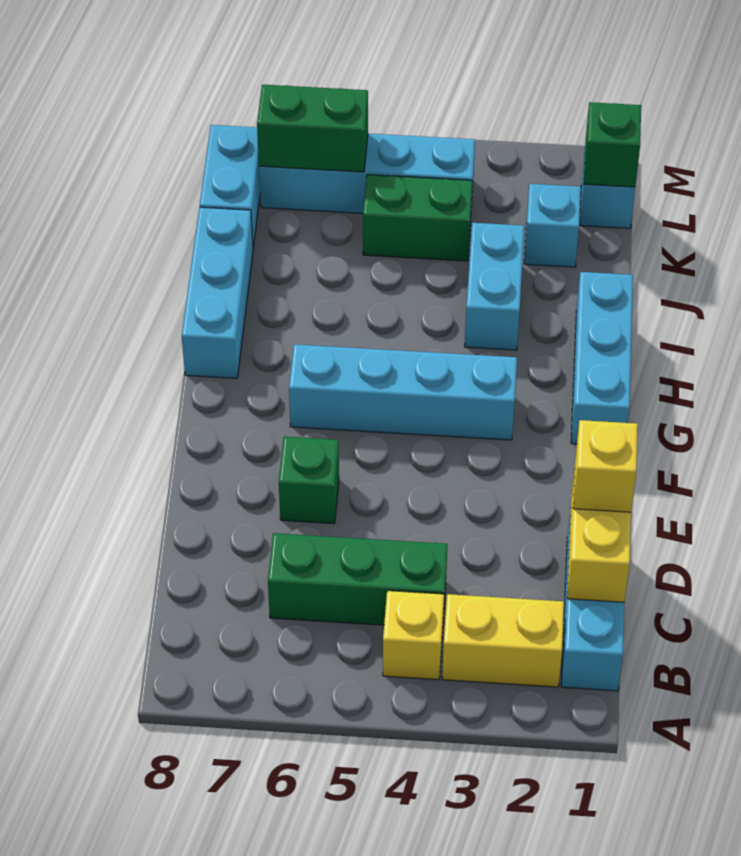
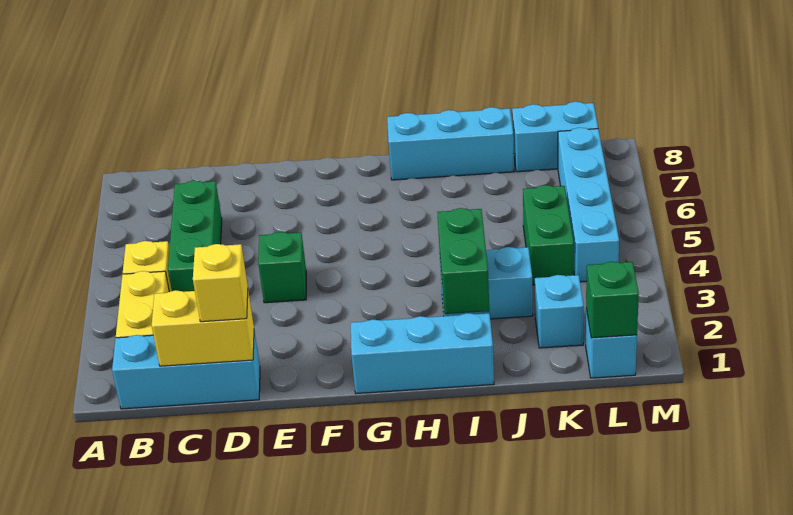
green 1x1 brick [279,437,339,524] -> green 1x1 brick moved to [258,232,306,303]
cyan 1x4 brick [289,344,517,440] -> none
green 1x2 brick [257,85,368,172] -> green 1x2 brick moved to [437,208,489,314]

